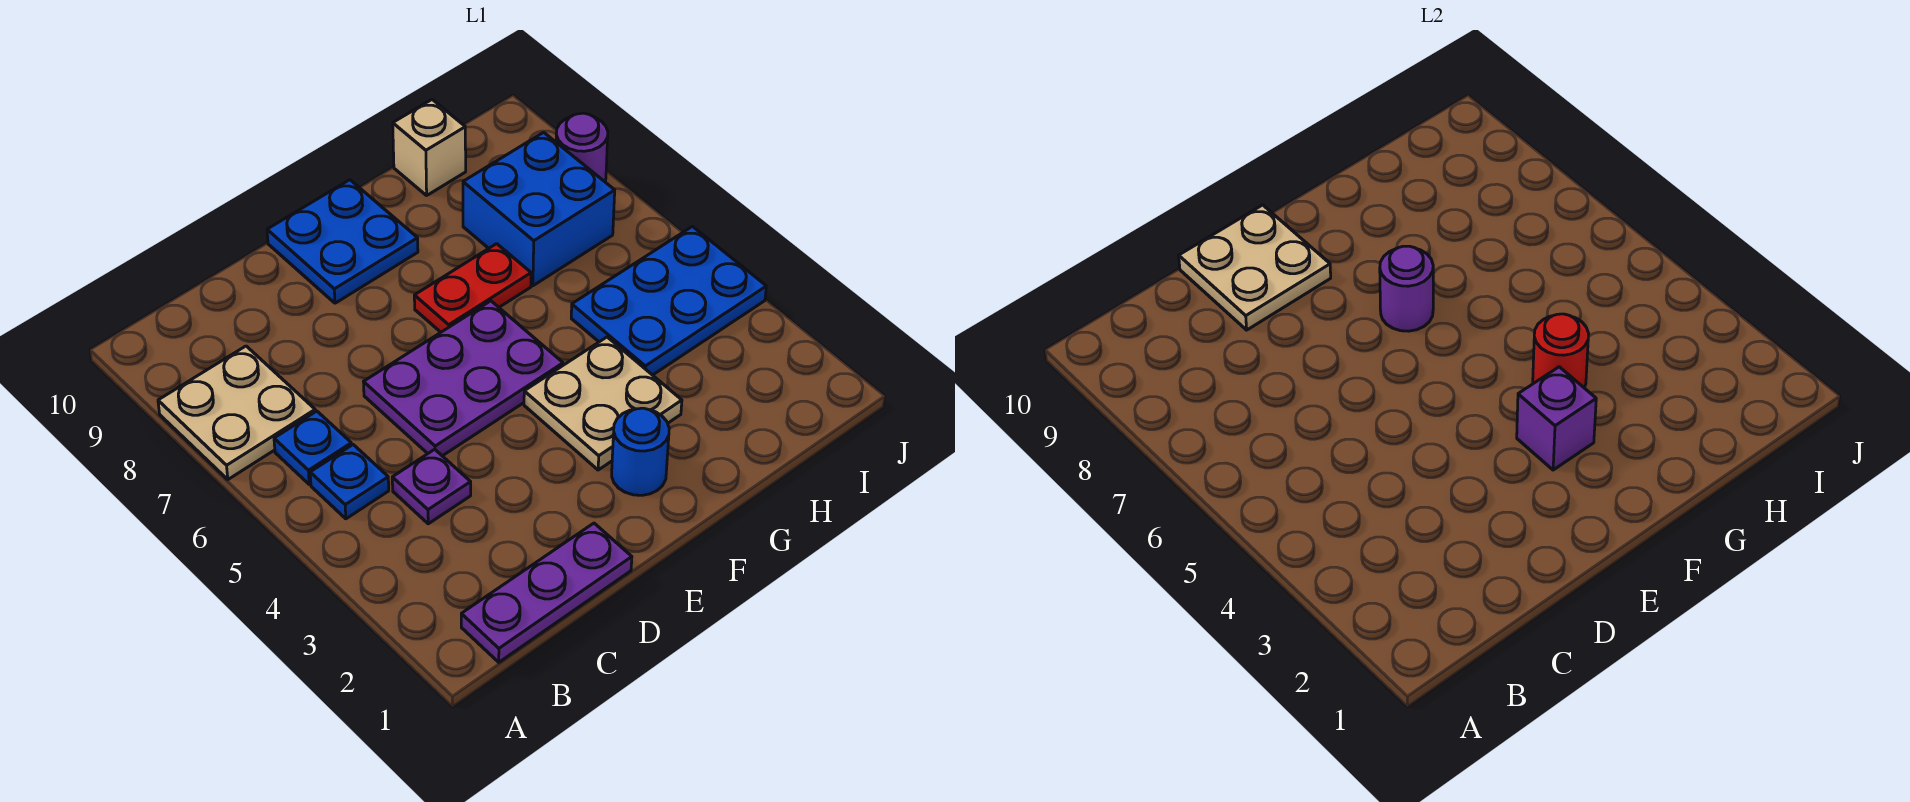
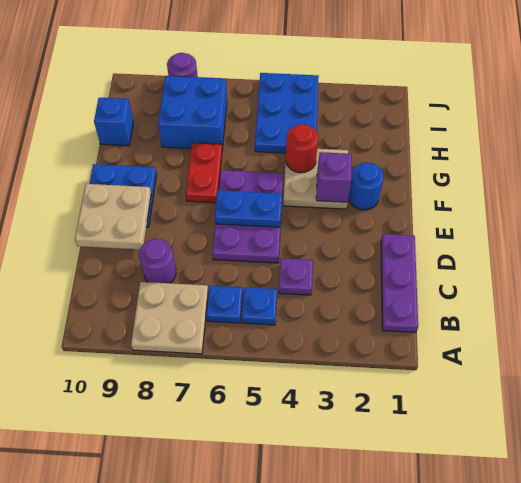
none -> blue 1x2 plate [215,190,282,227]
purple 1x1 round brick [1380,246,1433,331] -> purple 1x1 round brick moved to [139,239,176,283]
tan 1x1 brick [393,100,466,195] -> blue 1x1 brick [94,98,134,146]

